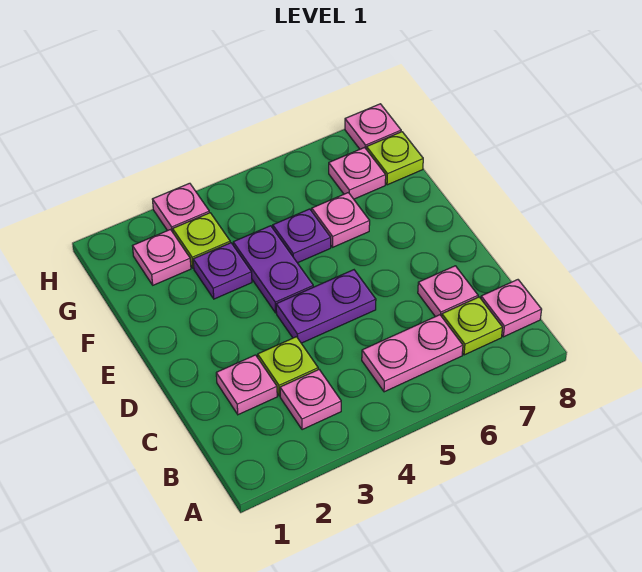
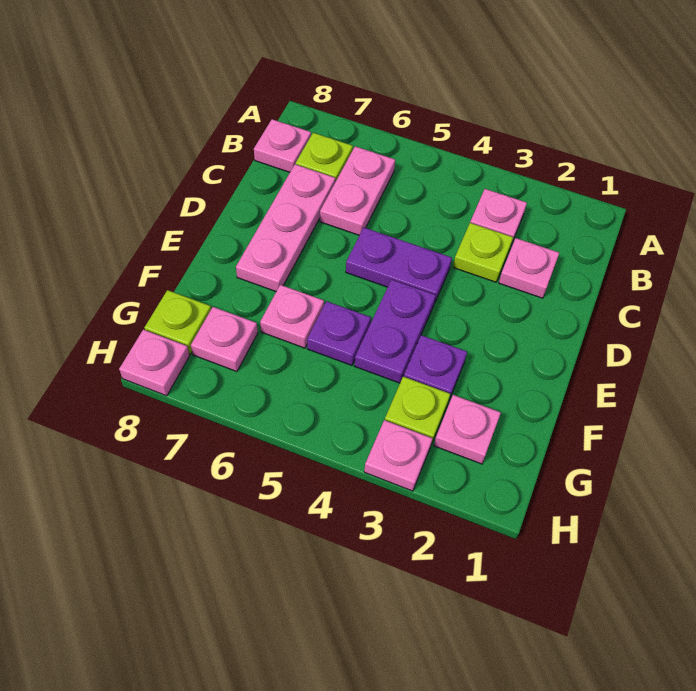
pink 1x2 plate [362,315,463,392] -> pink 1x2 plate turned to [320,146,395,235]
pink 1x1 plate [418,266,478,317] -> pink 1x3 plate [236,164,335,291]

